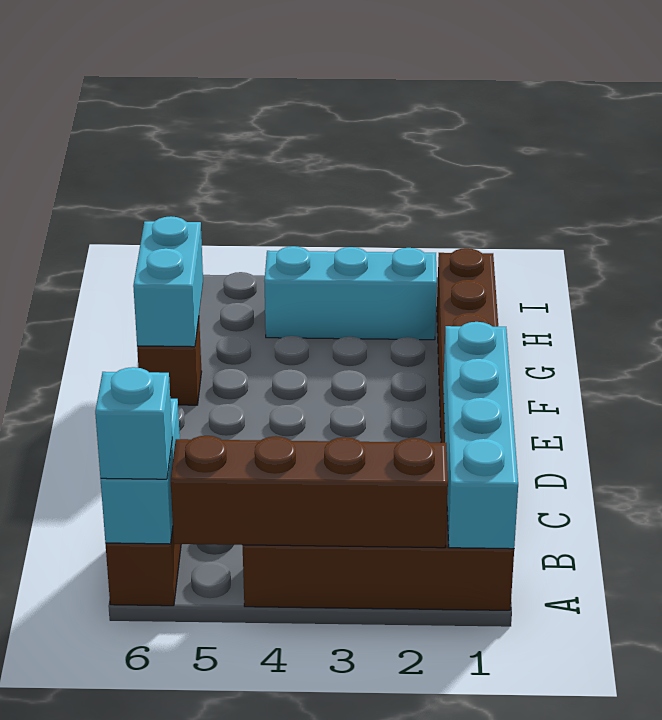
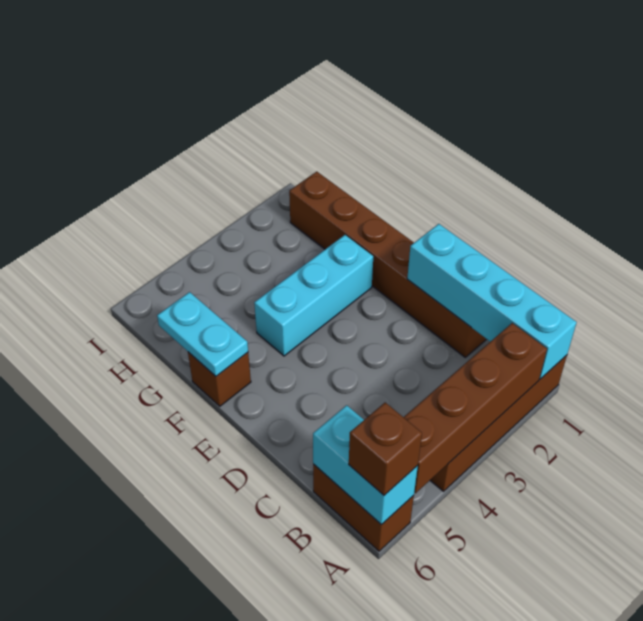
cyan 1x1 brick [95,367,172,479] -> brown 1x1 brick [349,403,422,495]
cyan 1x2 brick [133,216,203,347] -> cyan 1x2 plate [157,292,248,376]
cyan 1x3 brick [264,246,437,340] -> cyan 1x3 brick moved to [254,235,373,356]

